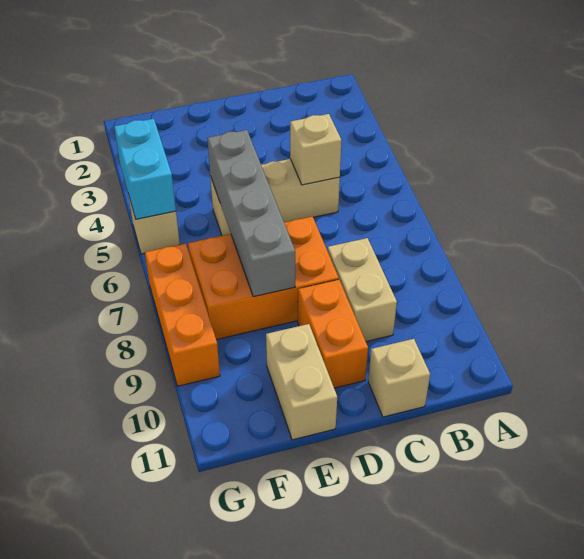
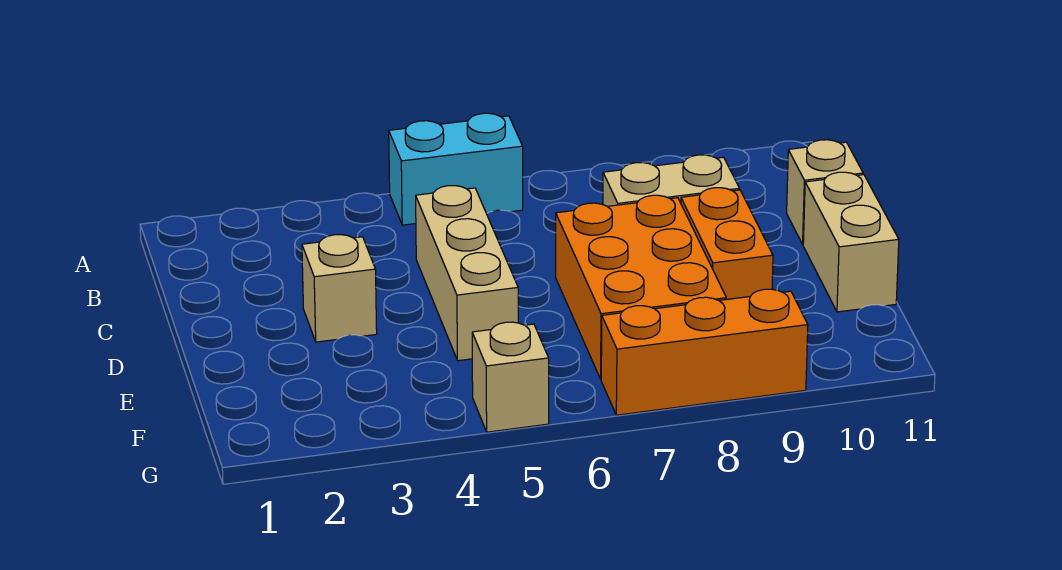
tan 1x1 brick [290,114,342,185] -> tan 1x1 brick moved to [302,235,377,342]
orange 1x2 brick [298,280,368,388] -> orange 1x2 brick turned to [681,188,773,299]
grey 1x4 brick [207,130,295,297] -> none
tan 1x2 brick [266,324,337,440] -> tan 1x2 brick turned to [803,172,899,312]
cyan 1x2 brick [114,119,176,219] -> cyan 1x2 brick moved to [389,113,523,225]

